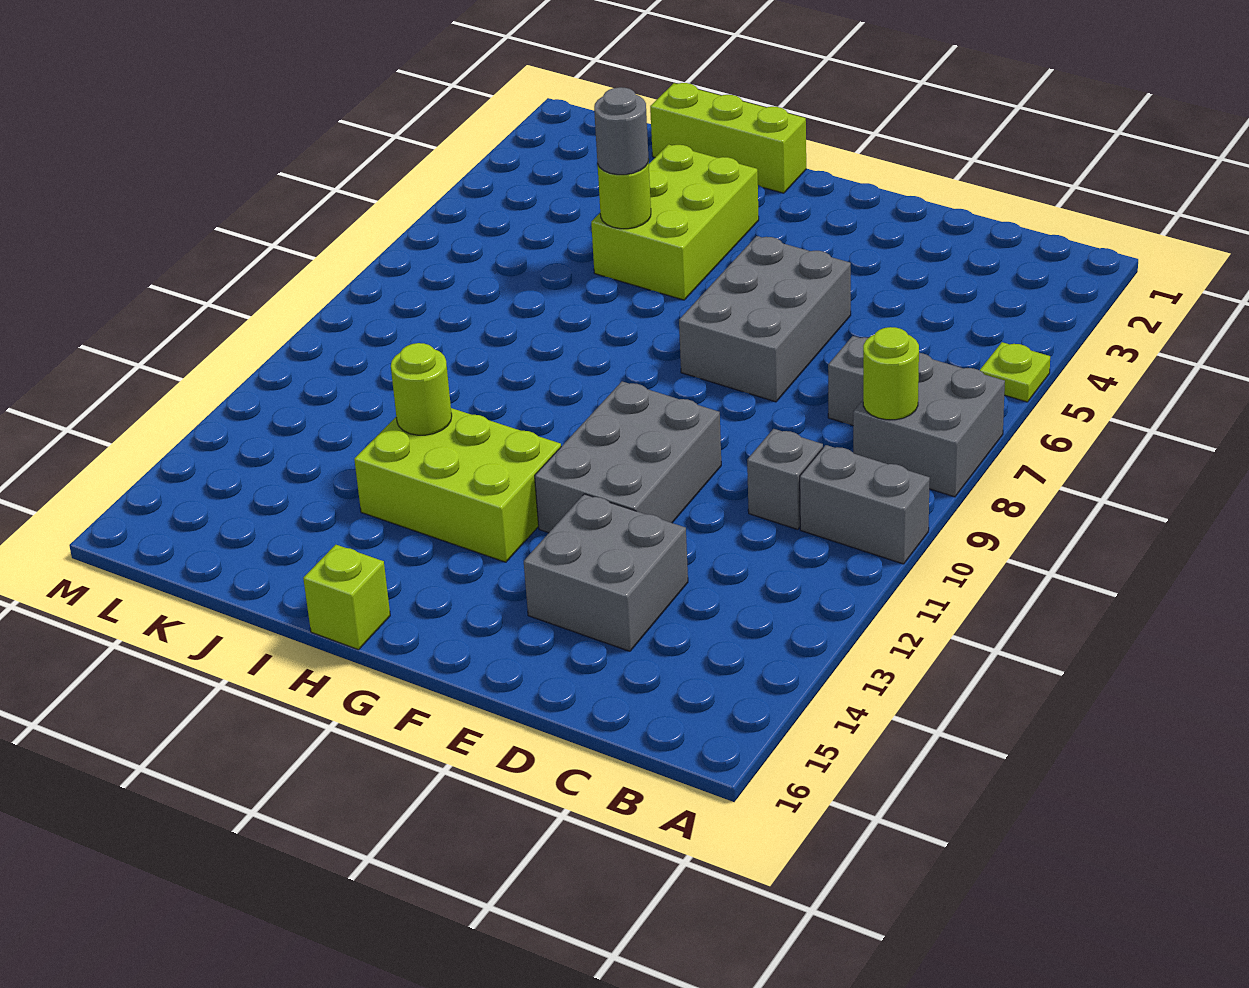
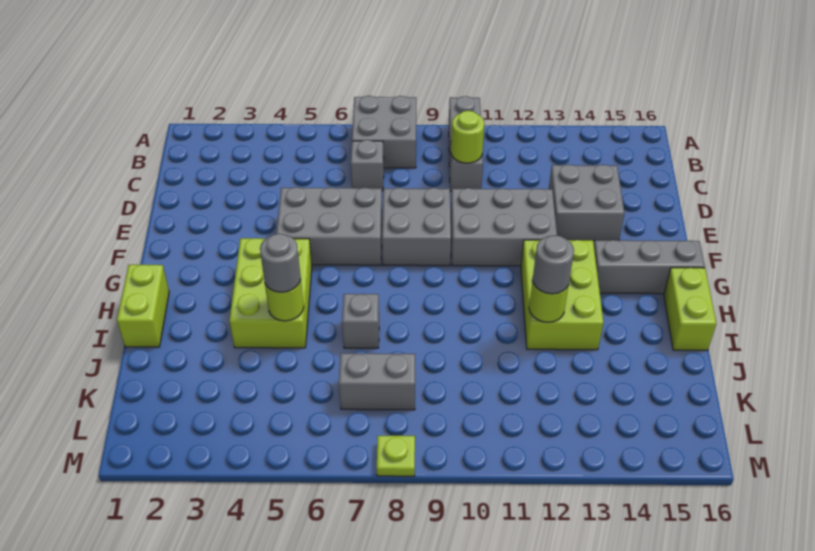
lime 1x1 plate [980,342,1050,402] -> lime 1x1 plate moved to [377,436,415,476]
lime 1x1 round brick [863,327,919,420] -> lime 1x1 round brick moved to [451,111,484,163]
none -> grey 2x2 brick [382,188,451,266]
none -> grey 1x3 brick [594,240,705,294]
lime 1x3 brick [650,83,806,193] -> lime 1x2 brick [117,265,169,347]
lime 2x3 brick [591,144,759,300] -> lime 2x3 brick turned to [229,238,312,348]
lime 1x1 brick [303,545,390,650] -> lime 1x2 brick [664,268,716,350]
none -> grey 1x1 brick [342,294,379,348]
none -> grey 1x1 round brick [533,235,574,294]
none -> grey 1x2 brick [339,353,415,410]

